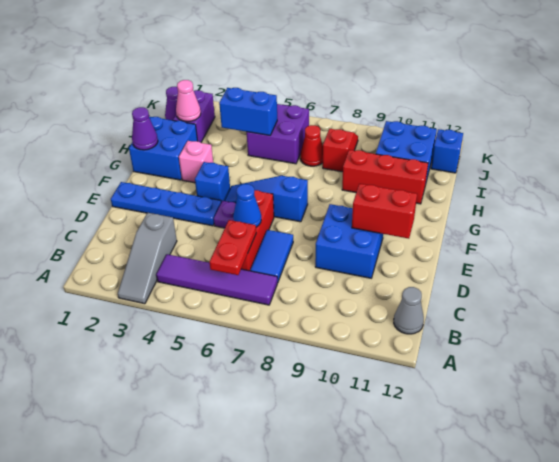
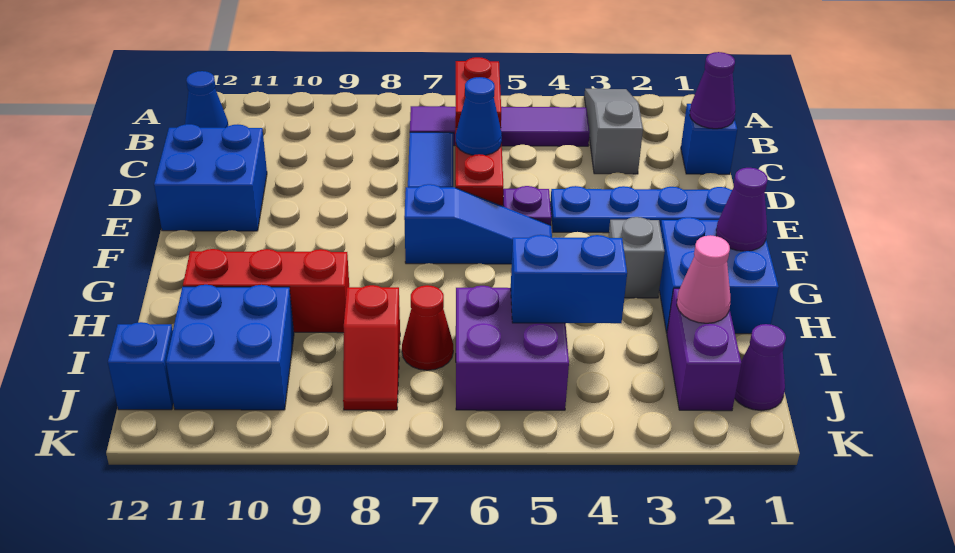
grey 1x1 cone [394,287,424,334] -> blue 1x1 cone [185,71,228,128]
none -> purple 1x1 cone [690,52,735,129]
blue 2x2 brick [315,204,383,278] -> blue 2x2 brick moved to [154,124,267,231]
red 1x2 brick [352,184,417,239] -> none
blue 1x1 brick [195,162,230,202] -> blue 1x1 brick moved to [681,104,737,174]
pink 1x1 brick [179,141,213,183] -> grey 1x1 brick [608,217,664,298]

